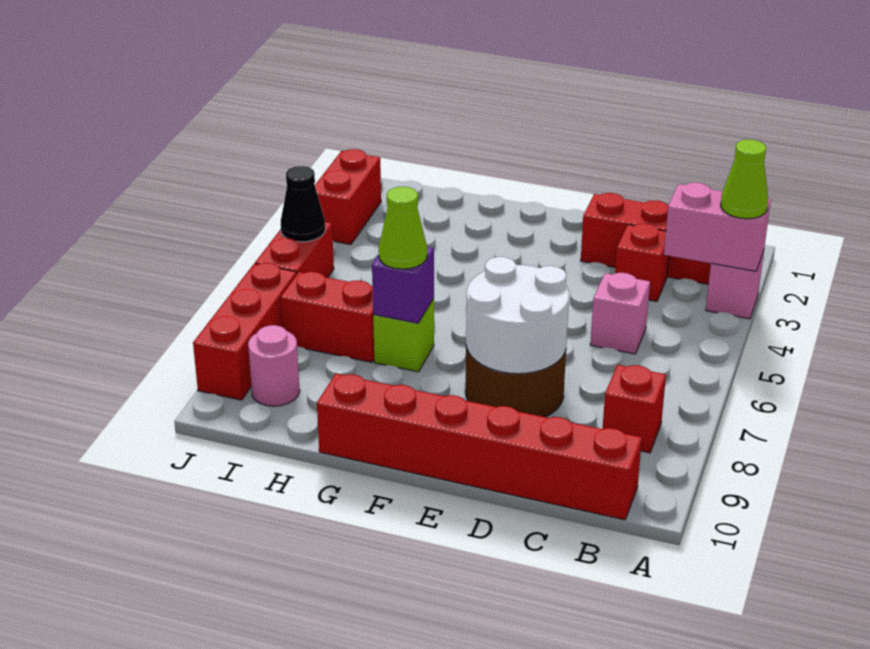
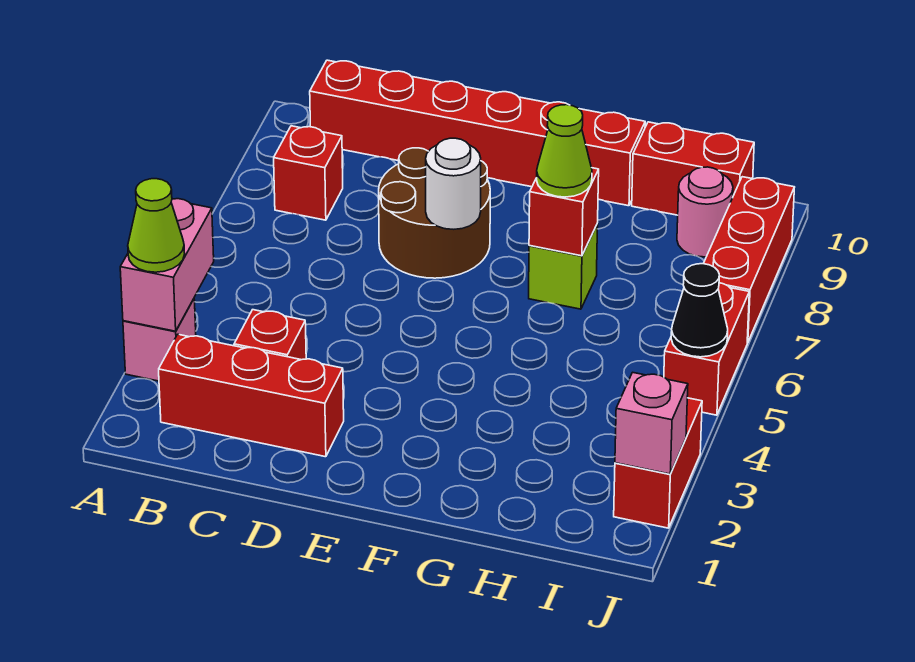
pink 1x2 brick [664,183,771,271] -> pink 1x2 brick turned to [120,199,214,331]
pink 1x1 brick [590,273,650,354] -> pink 1x1 brick moved to [615,372,688,474]
white 2x2 round brick [466,257,569,374] -> white 1x1 round brick [426,138,481,229]
purple 1x1 brick [372,247,434,323] -> red 1x1 brick [529,168,599,256]
red 1x2 brick [281,272,374,362] -> red 1x2 brick moved to [632,122,754,215]

